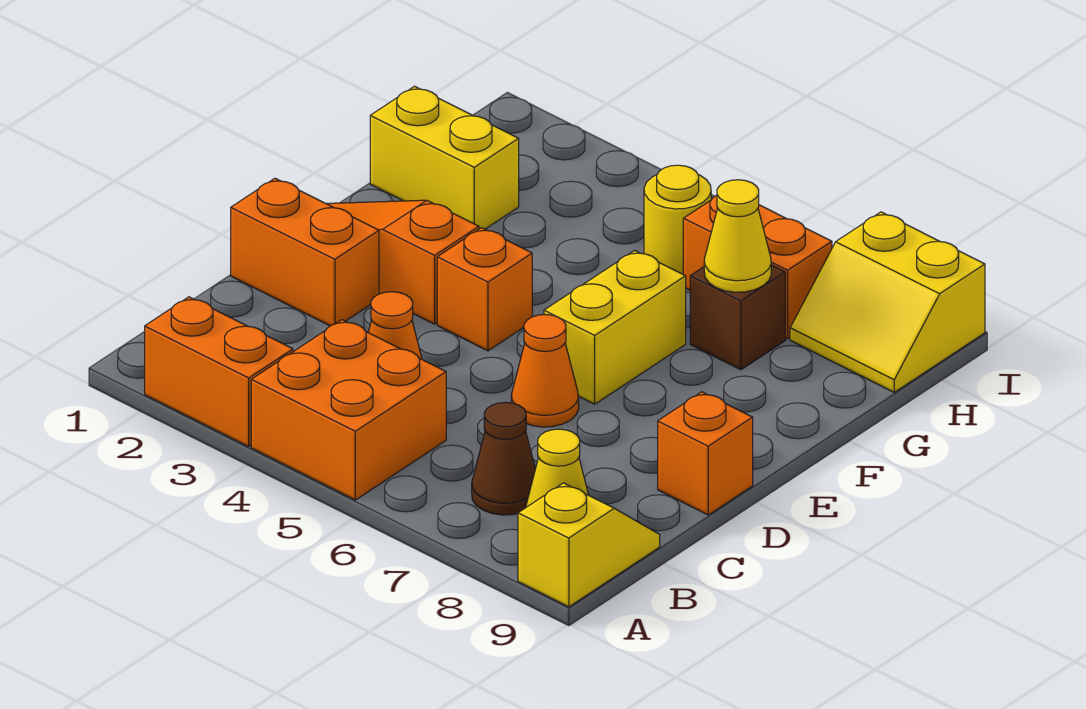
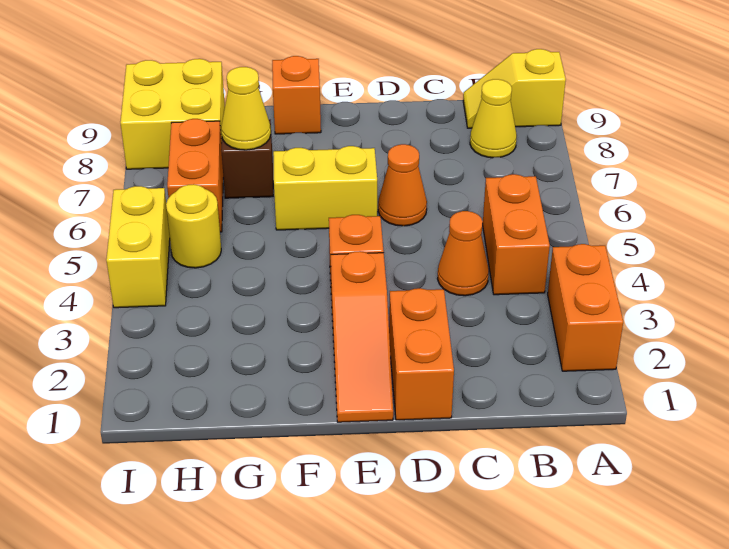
orange 2x2 brick [251,320,446,500] -> orange 1x2 brick [483,174,550,295]
brown 1x1 cone [472,402,535,515] -> none
orange 1x1 brick [658,392,753,515] -> orange 1x1 brick moved to [272,56,321,134]
yellow 1x2 brick [370,86,519,229] -> yellow 1x2 brick moved to [106,186,170,308]
yellow 2x2 slope [790,212,985,392] -> yellow 2x2 brick [120,59,225,169]

